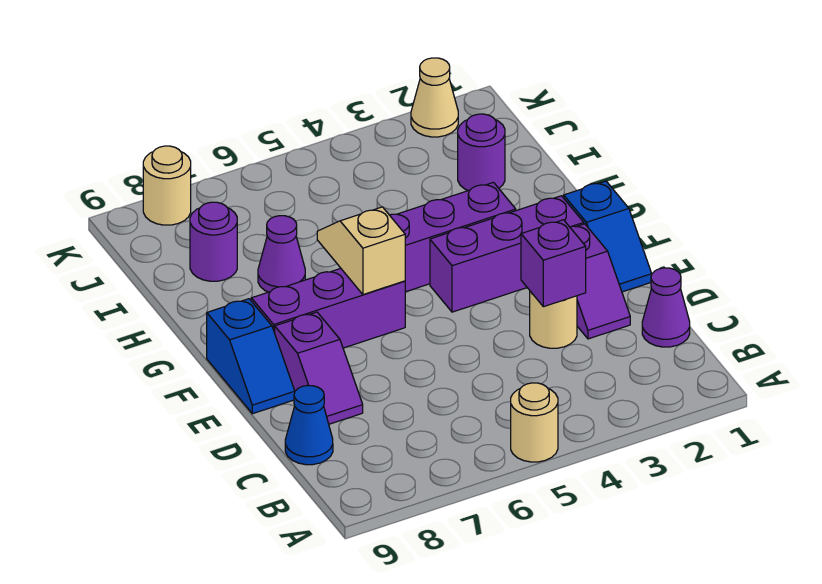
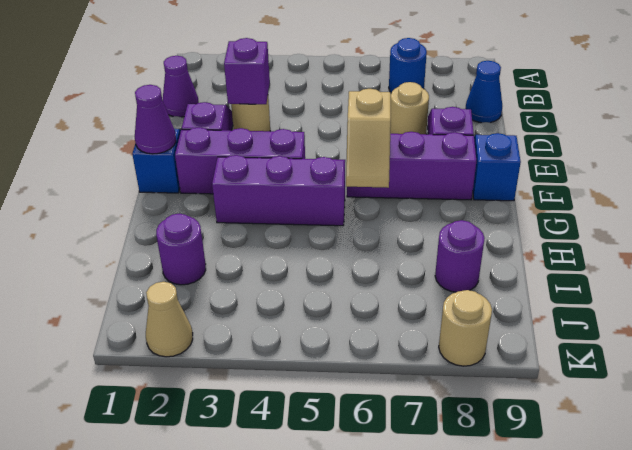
tan 1x1 round brick [511,383,558,462] -> tan 1x1 round brick moved to [390,82,429,134]
none -> blue 1x1 round brick [389,38,427,92]
purple 1x1 cone [258,216,305,292] -> purple 1x1 cone moved to [135,85,176,154]

